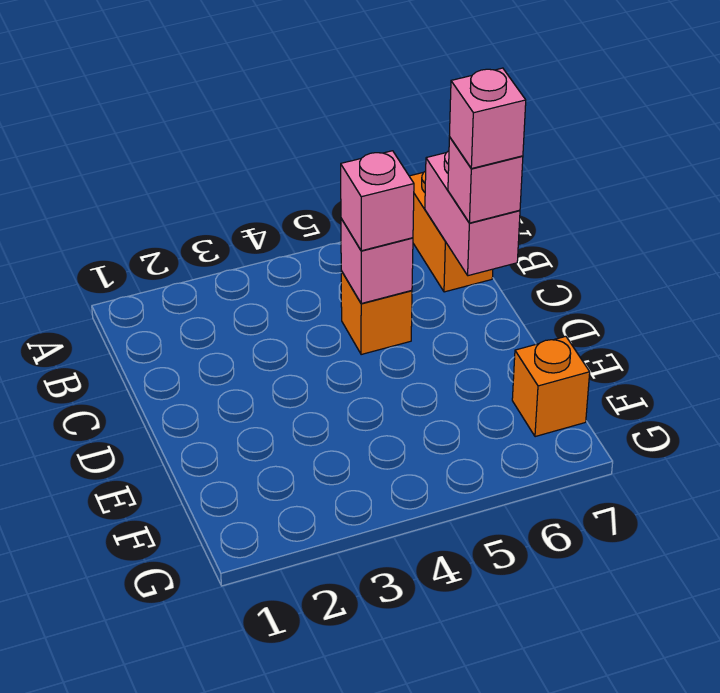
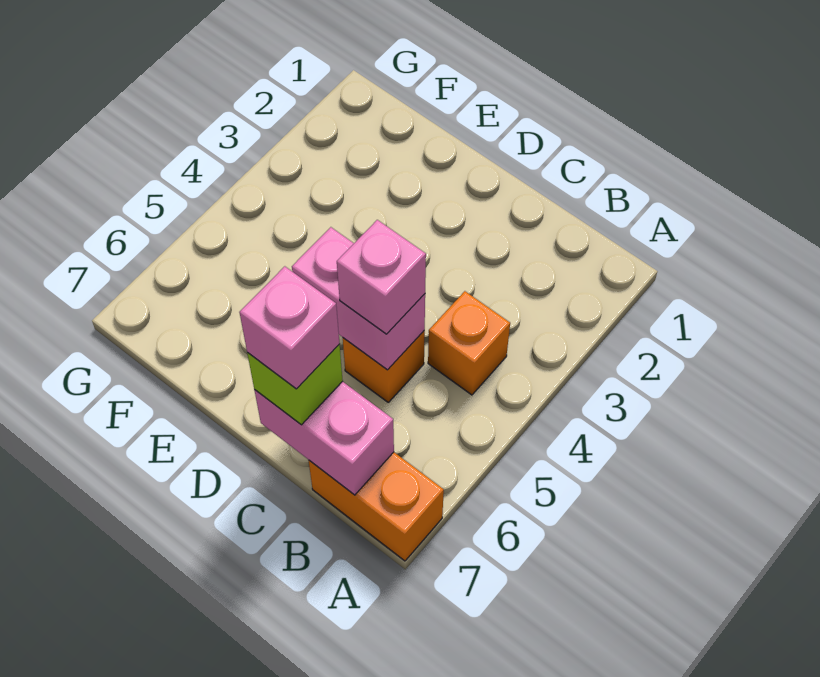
pink 1x1 brick [341,219,413,303] -> pink 1x2 brick [292,227,425,370]
pink 1x1 brick [448,137,523,223] -> lime 1x1 brick [247,344,343,425]
orange 1x1 brick [512,336,590,437] -> orange 1x1 brick moved to [428,291,510,395]

